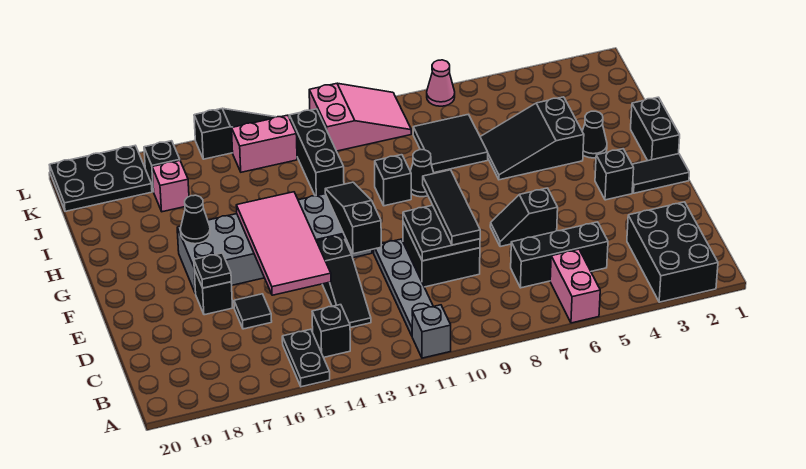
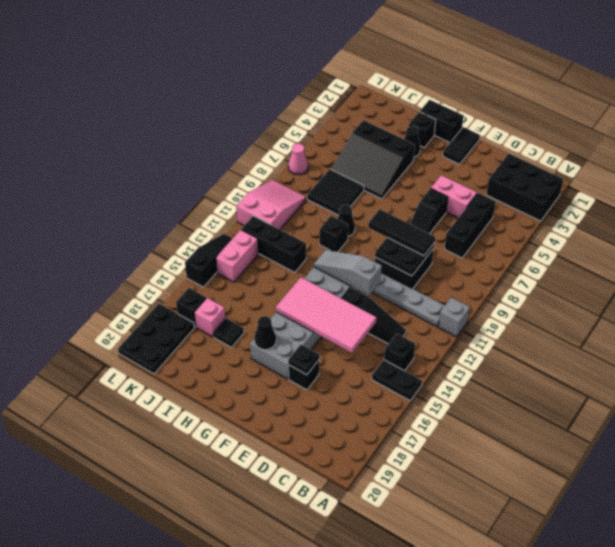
pink 1x2 brick [550,249,600,323] -> pink 1x2 brick moved to [431,175,477,218]
black 1x1 tile [234,294,272,329] -> black 1x1 tile moved to [214,318,244,347]
black 1x3 slope [325,182,381,254] -> grey 1x3 slope [314,250,382,296]
black 1x1 brick [595,149,634,200] -> black 1x1 brick moved to [409,112,436,147]
black 2x3 slope [480,97,584,180] -> black 3x3 slope [331,120,415,199]

